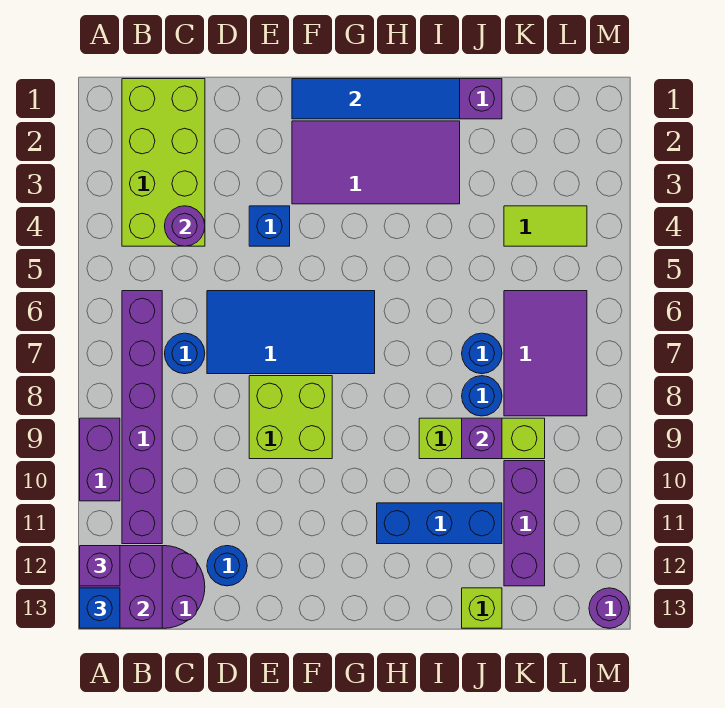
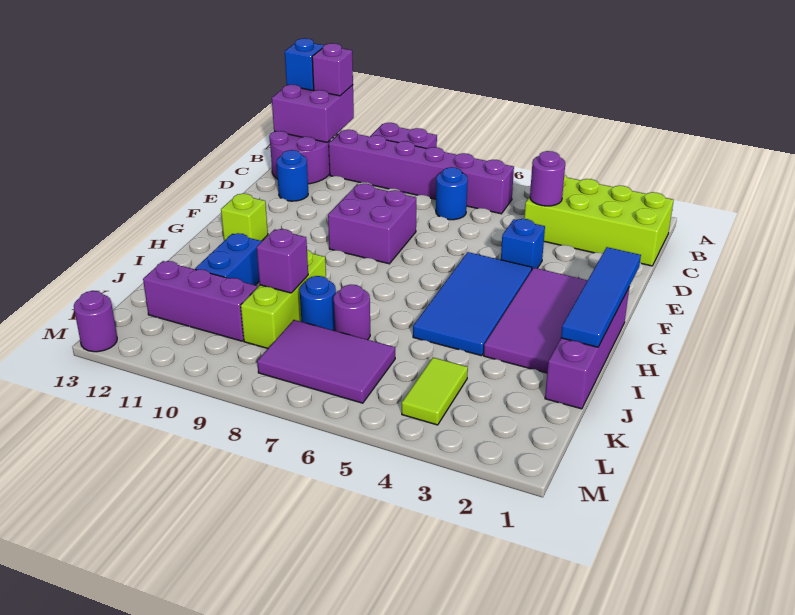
blue 2x4 tile [207,291,375,374] -> blue 2x4 tile moved to [413,252,532,356]
lime 2x2 brick [249,376,332,459] -> purple 2x2 brick [328,184,416,264]
blue 1x3 brick [377,503,502,544] -> blue 1x2 brick [195,233,262,285]
blue 1x1 round brick [462,333,502,374] -> purple 1x1 round brick [334,285,370,340]
lime 1x1 brick [462,588,502,628] -> lime 1x1 brick moved to [221,194,268,241]

